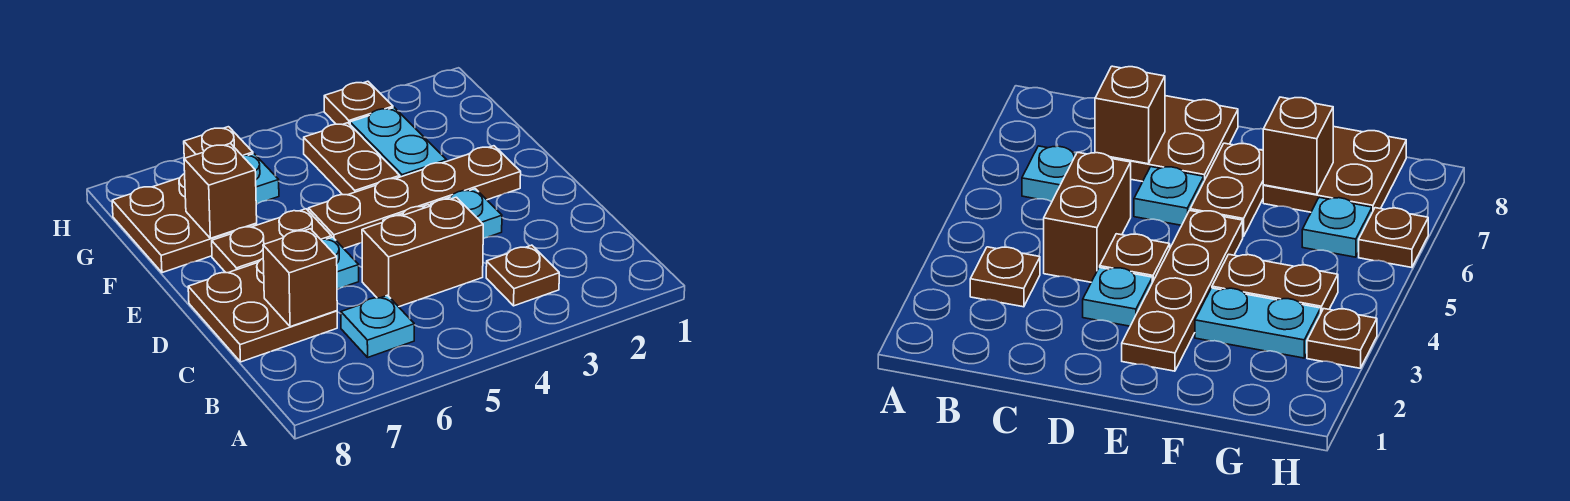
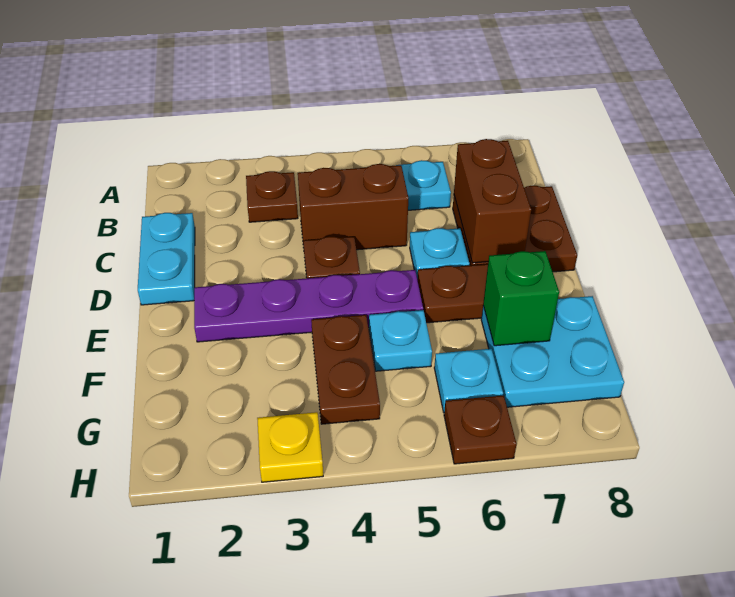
brown 1x1 brick [263,229,337,327] -> brown 1x2 brick [454,139,531,263]
cyan 1x1 plate [431,189,502,239] -> cyan 1x1 plate moved to [369,310,432,371]
brown 1x4 plate [308,146,521,248] -> purple 1x4 plate [194,270,423,342]
cyan 1x2 plate [350,108,447,177] -> cyan 1x2 plate moved to [138,213,195,305]
brown 2x2 plate [112,174,257,273] -> cyan 2x2 plate [481,296,624,407]
brown 1x1 brick [184,143,257,238] -> green 1x1 brick [483,251,559,346]
brown 1x1 plate [324,81,393,125] -> yellow 1x1 plate [257,412,323,482]

